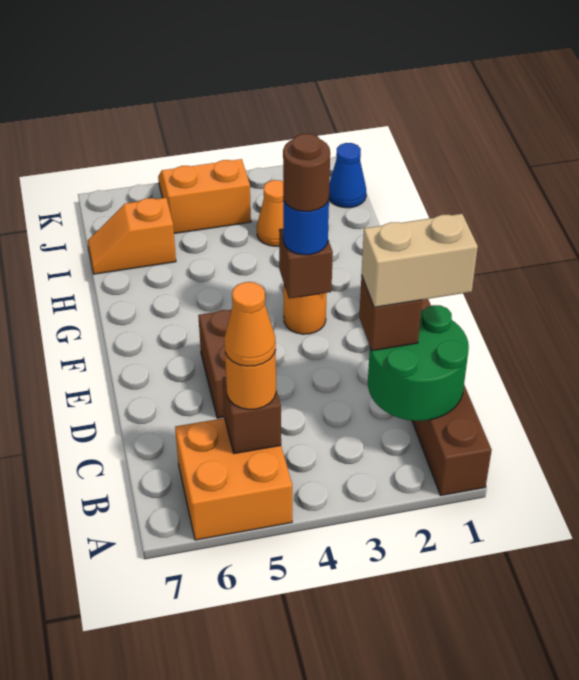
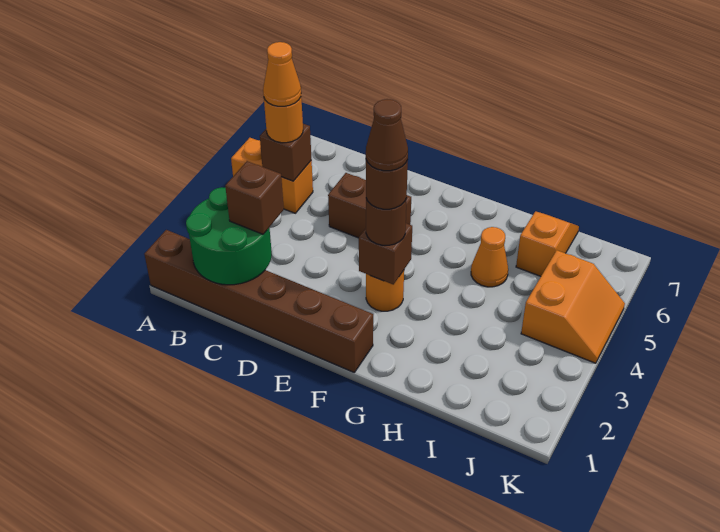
orange 2x2 brick [175,418,292,540] -> orange 1x2 brick [231,138,313,213]
tan 1x2 brick [362,214,478,307] -> none
blue 1x1 round brick [283,198,329,255] -> brown 1x1 round brick [366,198,407,245]
none -> brown 1x1 cone [366,99,408,171]
orange 1x1 cone [257,180,283,246] -> orange 1x1 cone moved to [471,227,508,287]
blue 1x1 cone [329,143,366,208] -> none

